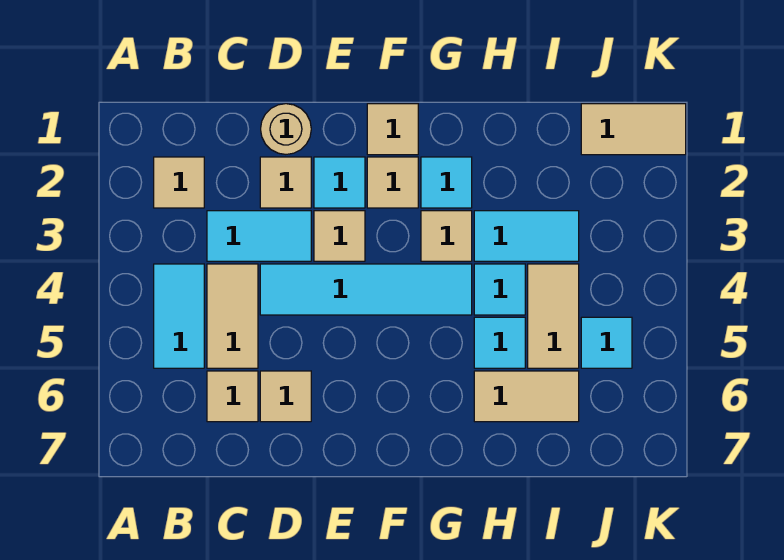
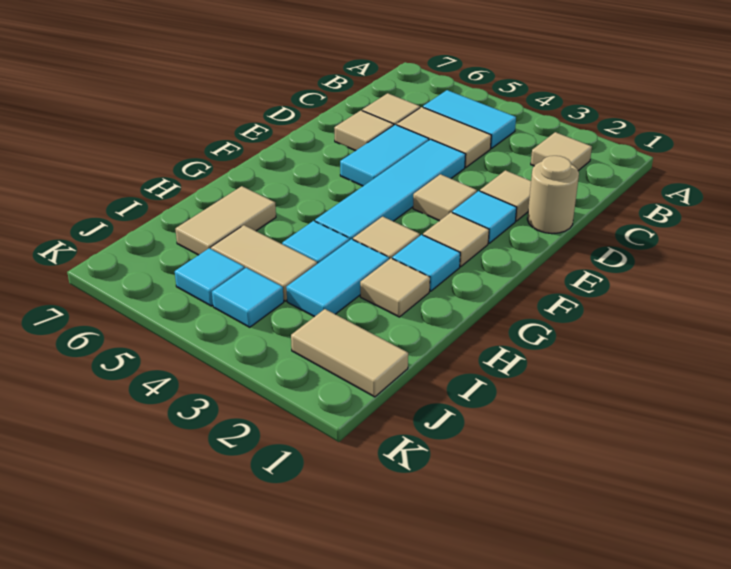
cyan 1x2 tile [207,211,311,261] -> cyan 1x2 tile moved to [340,125,429,186]
tan 1x1 tile [367,104,418,155] -> tan 1x1 tile moved to [360,258,430,317]
cyan 1x1 tile [474,317,525,368] -> cyan 1x1 tile moved to [212,268,284,327]
tan 1x2 tile [581,104,686,155] -> tan 1x2 tile turned to [291,309,408,397]

